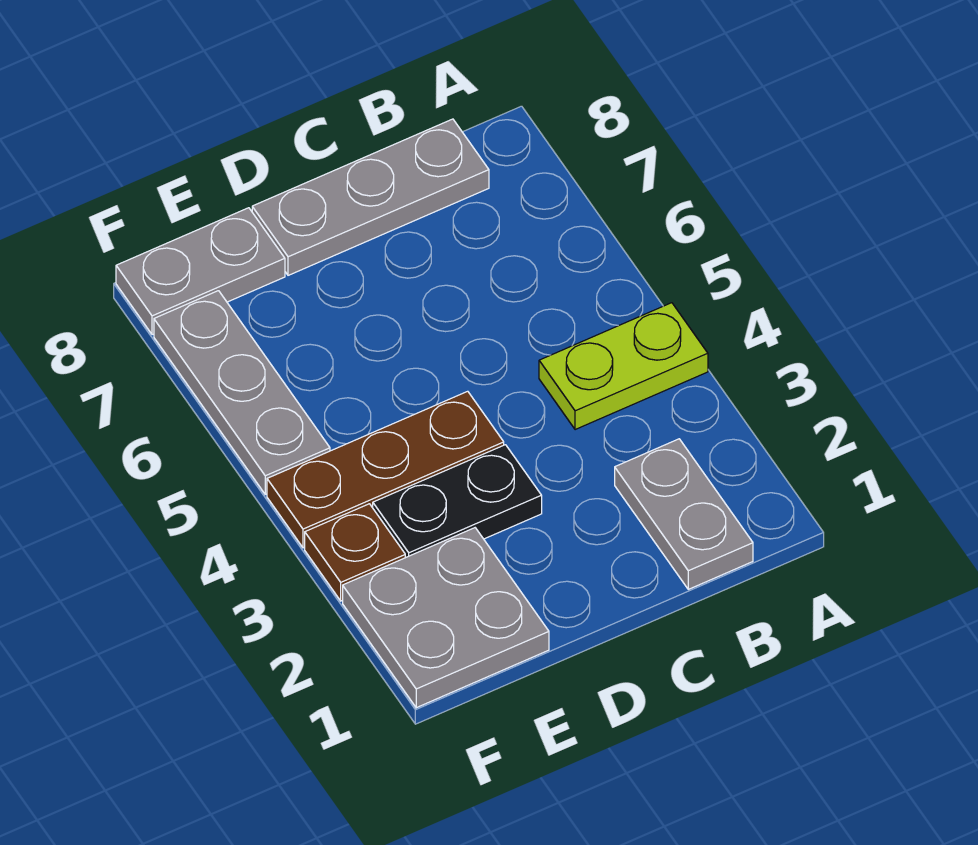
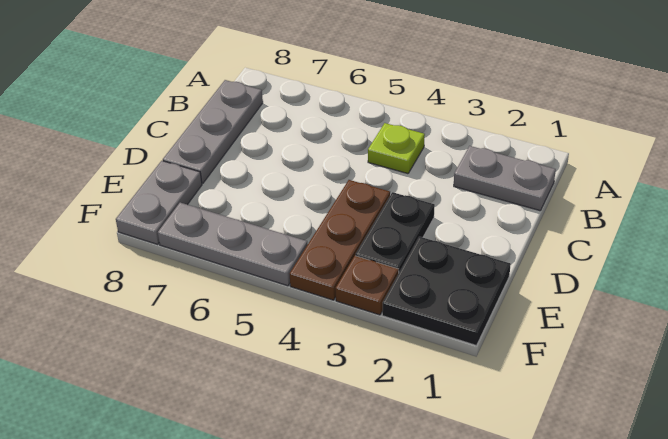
lime 1x2 plate [539,303,708,430] -> lime 1x1 plate [368,123,425,174]
grey 2x2 plate [343,528,549,708] -> black 2x2 plate [382,237,511,346]

